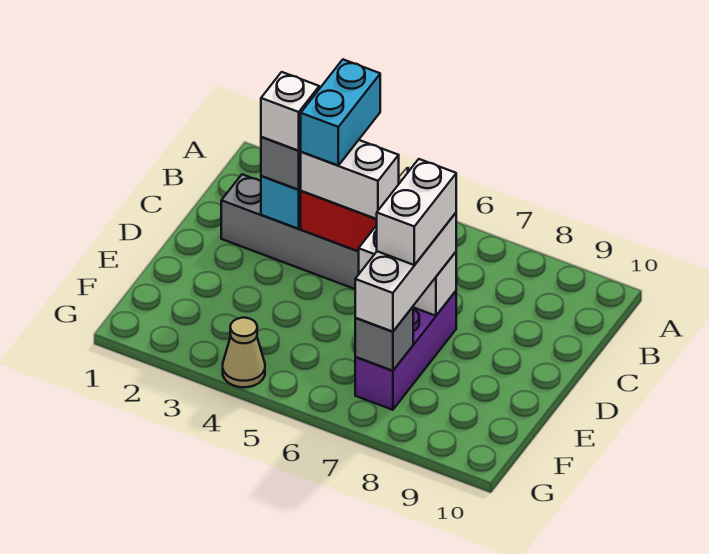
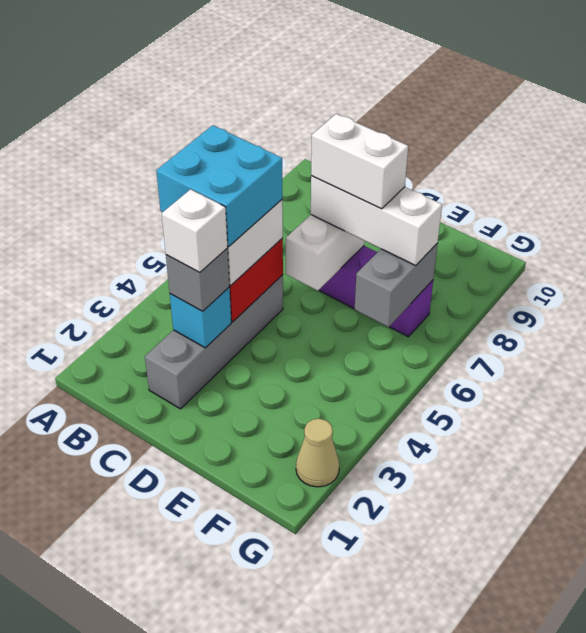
cyan 1x2 brick [301,60,380,165] -> cyan 2x2 brick [156,125,282,247]
grey 1x1 brick [355,307,413,371] -> grey 1x2 brick [355,243,438,327]
tan 1x1 cone [223,318,265,387] -> tan 1x1 cone moved to [296,419,339,487]

